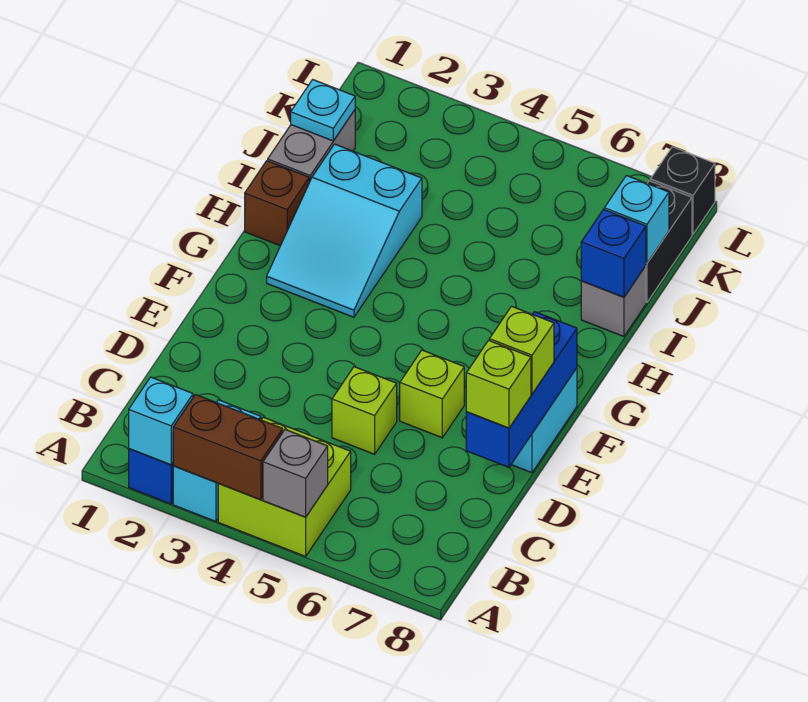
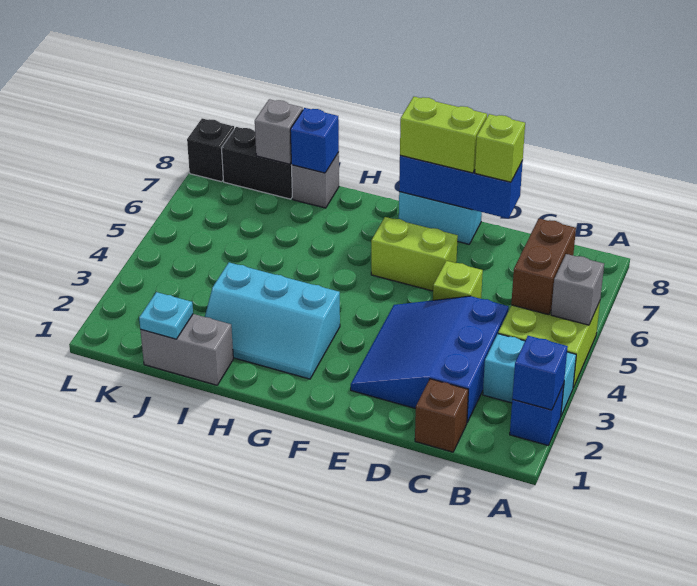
cyan 1x1 brick [129,377,193,465] -> blue 1x1 brick [512,336,568,410]
brown 1x2 brick [173,395,283,500] -> brown 1x2 brick moved to [511,219,576,315]
none -> blue 3x3 slope [351,296,509,422]
lime 1x1 brick [400,350,464,438] -> lime 1x2 brick [371,217,458,291]
lime 1x1 brick [489,306,554,394] -> lime 1x2 brick [400,97,487,173]
cyan 2x3 slope [267,144,422,317] -> cyan 2x3 slope turned to [205,262,340,379]
brown 1x1 brick [245,161,309,246] -> brown 1x1 brick moved to [415,379,468,452]
cyan 1x1 brick [604,176,669,263] -> grey 1x1 brick [255,99,303,164]

